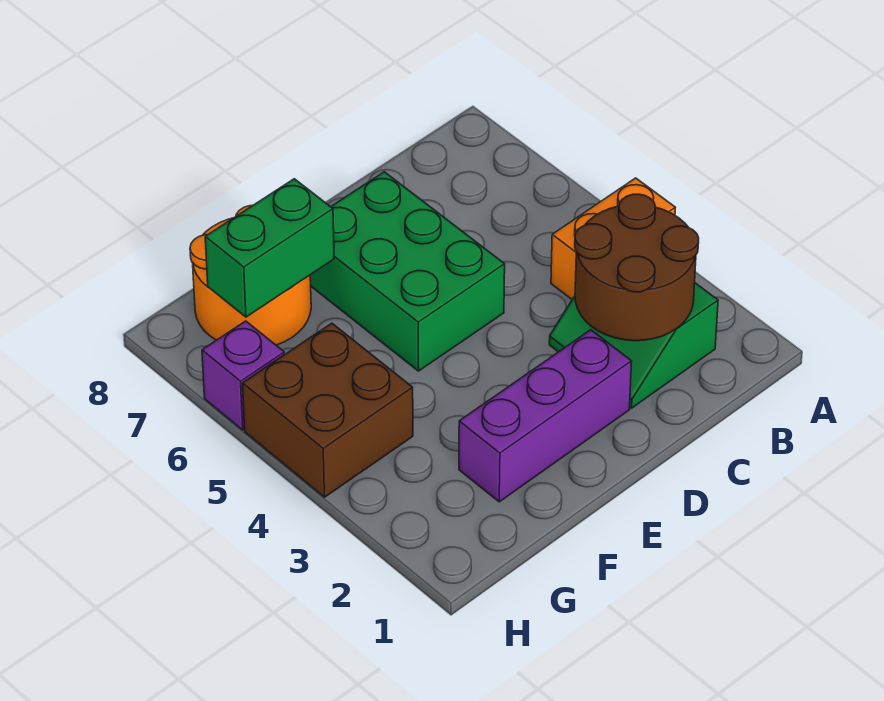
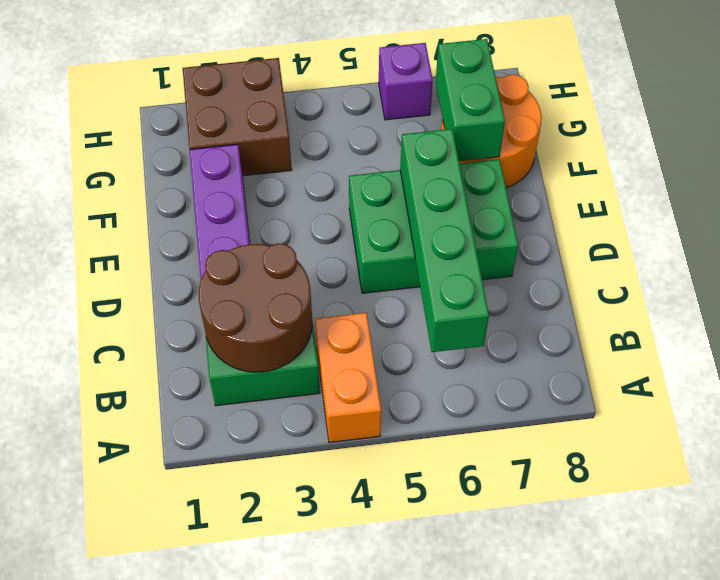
none -> green 1x4 brick [400,129,489,352]
brown 2x2 brick [243,323,413,497] -> brown 2x2 brick moved to [183,58,292,176]

